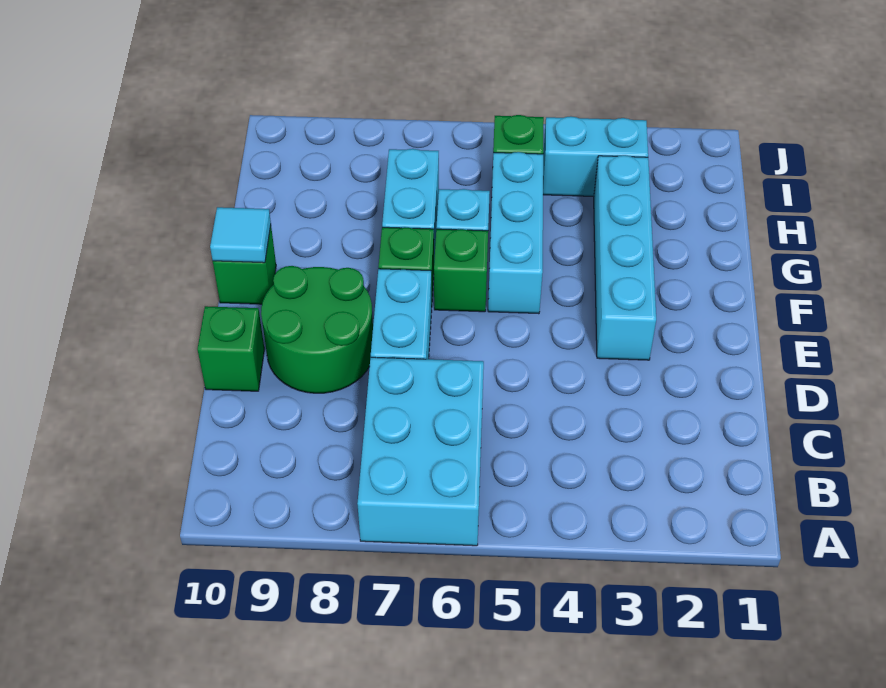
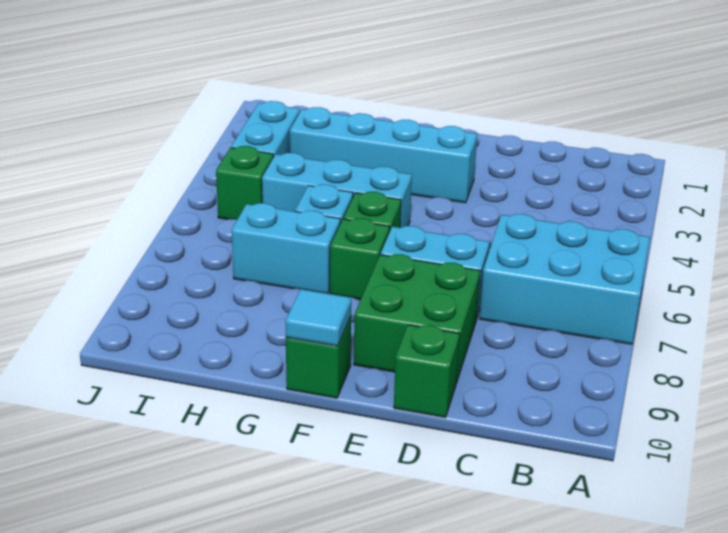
green 2x2 round brick [261,266,373,393] -> green 2x2 brick [354,254,480,383]

